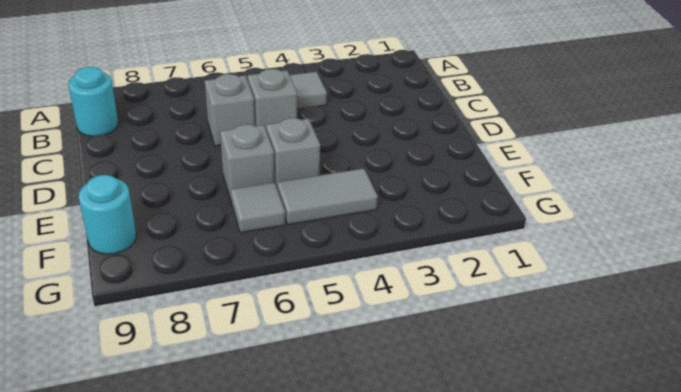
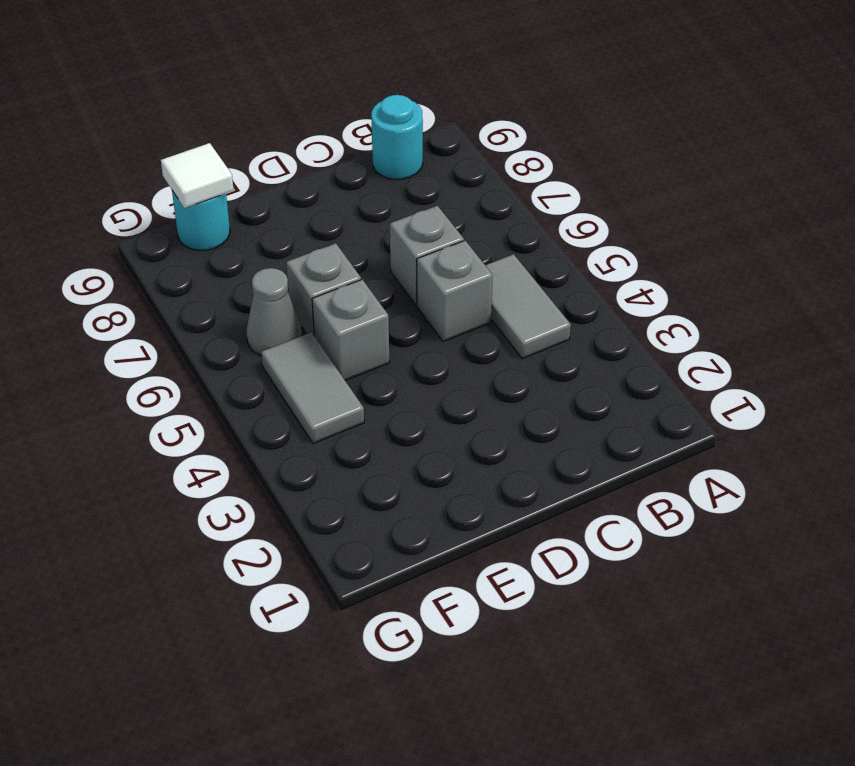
grey 1x1 tile [231,182,285,233] -> grey 1x1 cone [247,268,302,356]
none -> white 1x1 tile [161,143,234,208]

